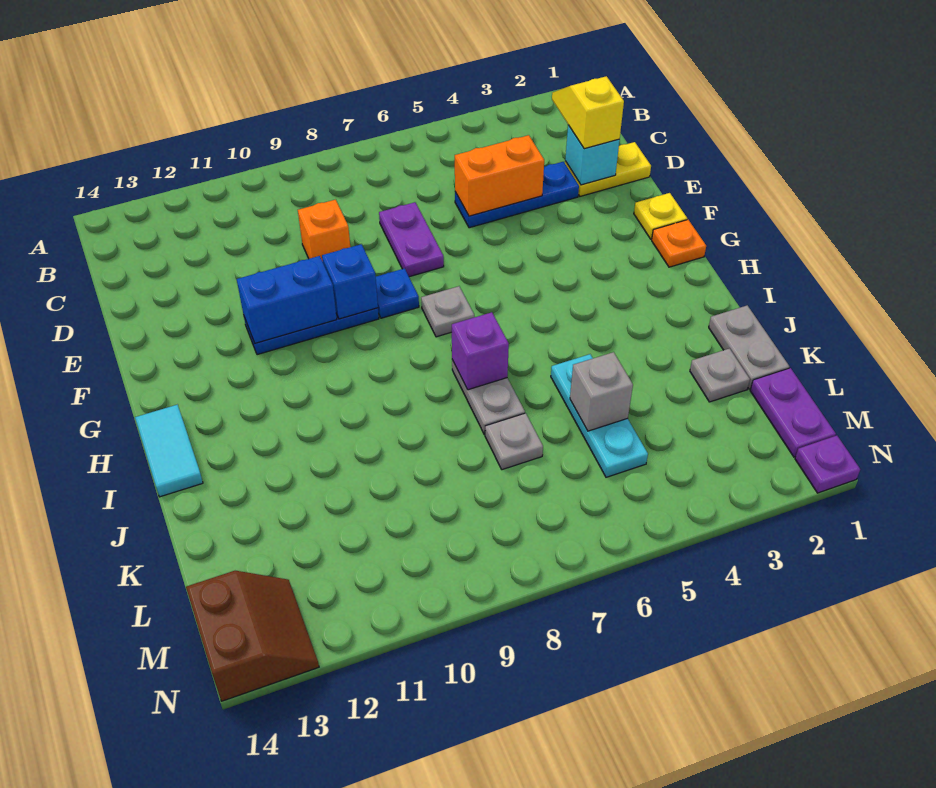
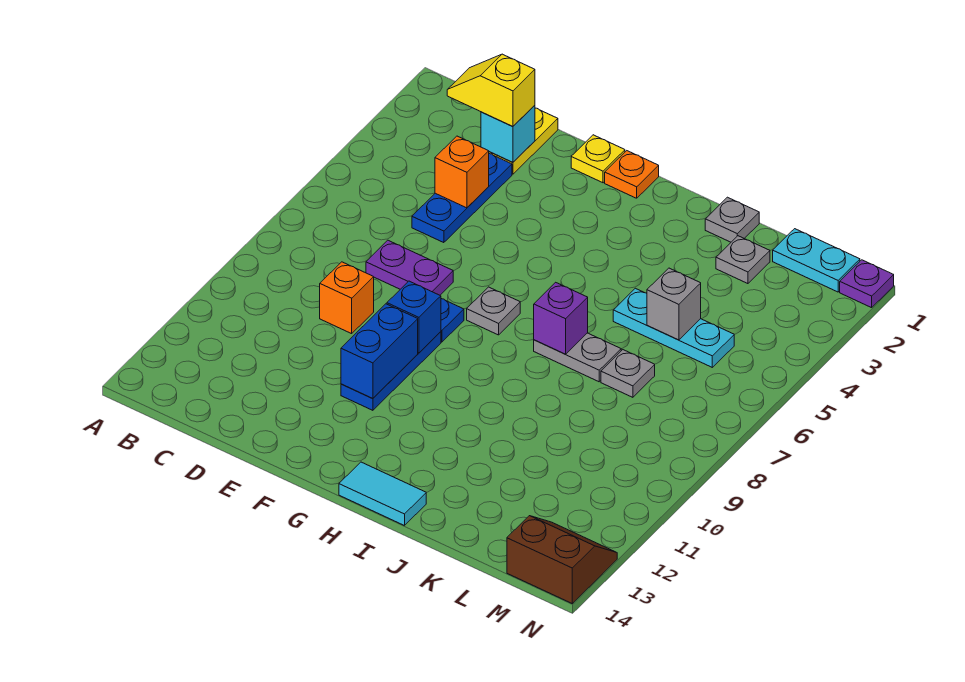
orange 1x2 brick [455,135,544,216] -> orange 1x1 brick [435,136,489,208]
grey 1x2 plate [709,305,789,389] -> grey 1x1 plate [705,197,759,242]
purple 1x2 plate [750,368,836,457] -> cyan 1x2 plate [773,229,860,292]

